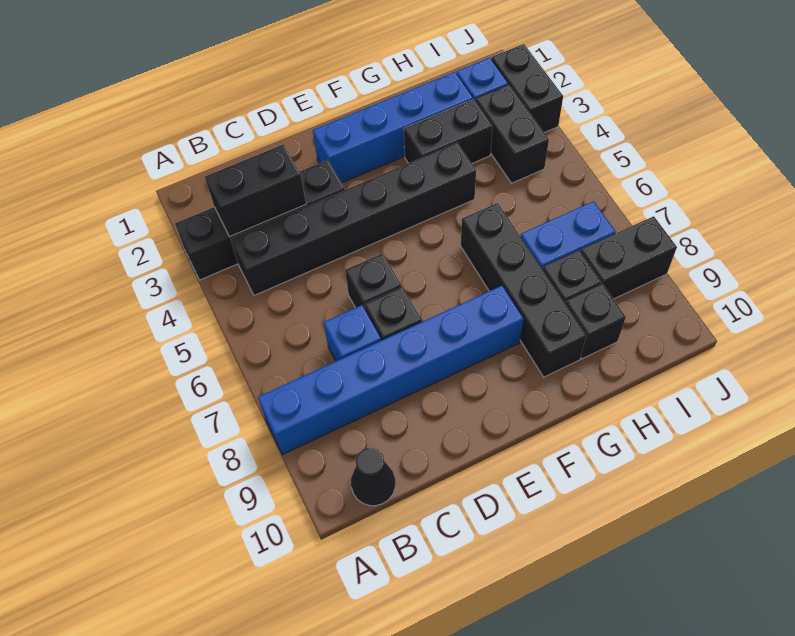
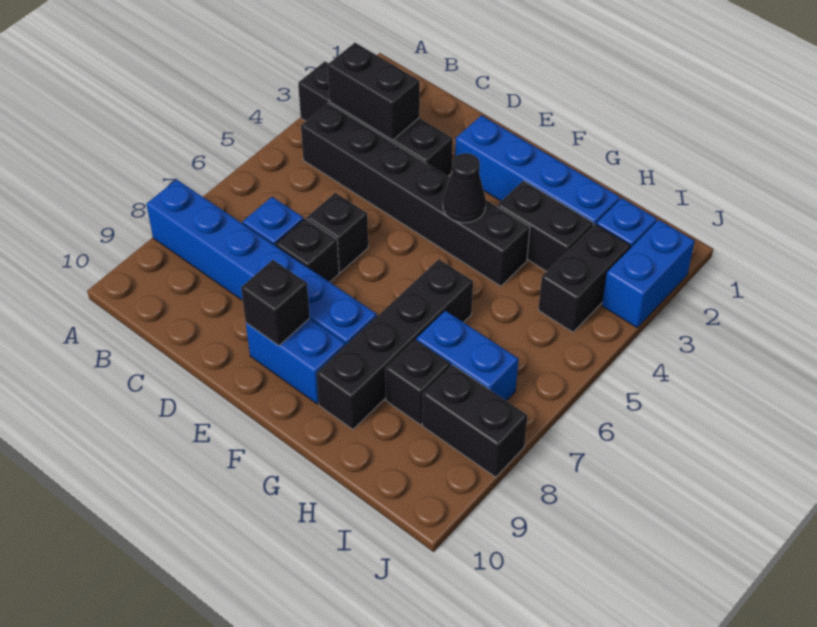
black 1x1 cone [351,447,395,506] -> black 1x1 cone moved to [443,153,486,223]
none -> blue 1x2 brick [246,318,346,404]
black 1x1 brick [565,284,626,359] -> black 1x1 brick moved to [241,260,310,346]
black 1x2 brick [491,44,563,133] -> blue 1x2 brick [602,220,695,328]

